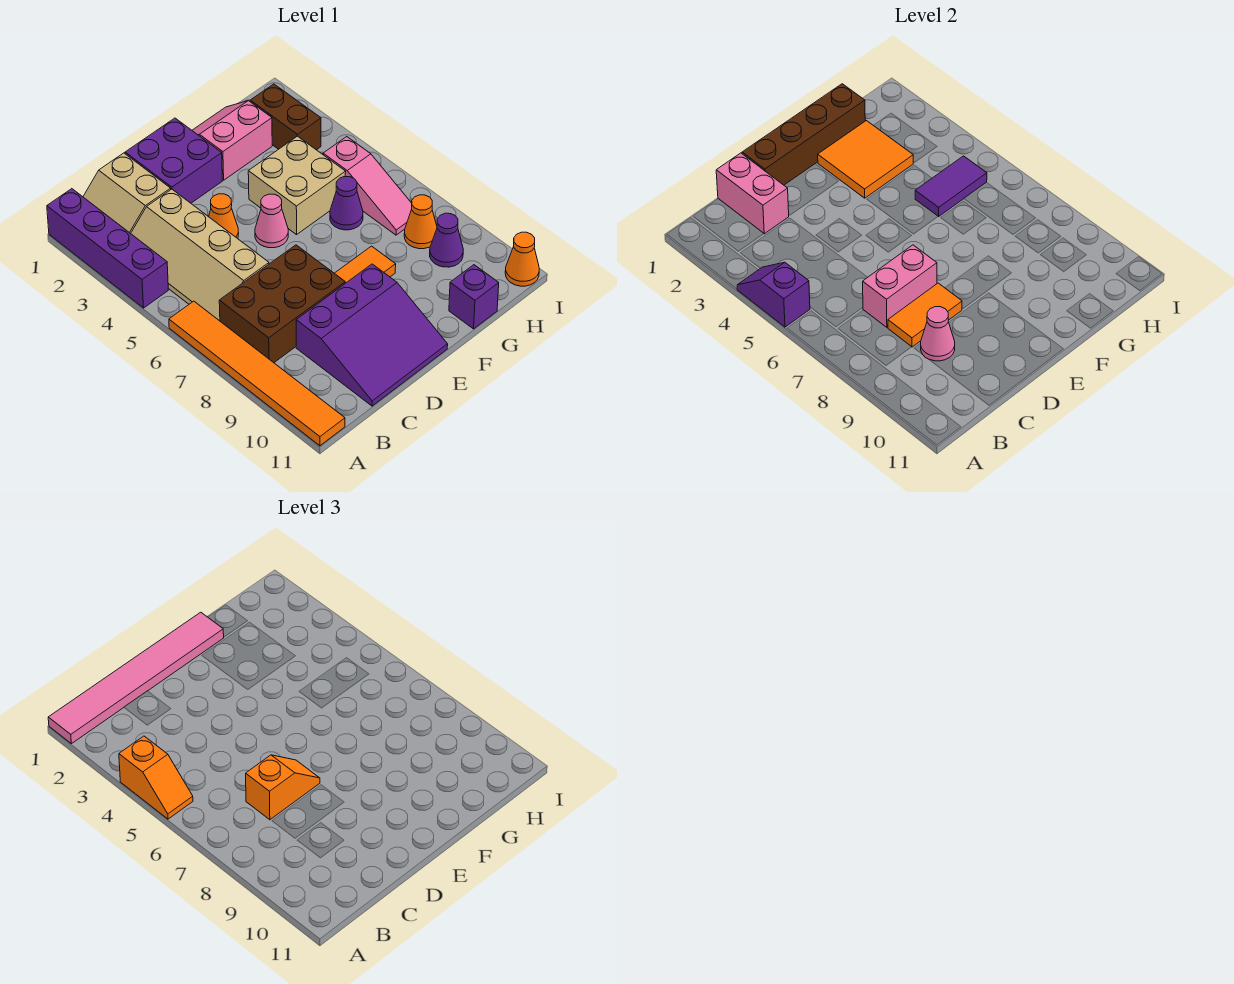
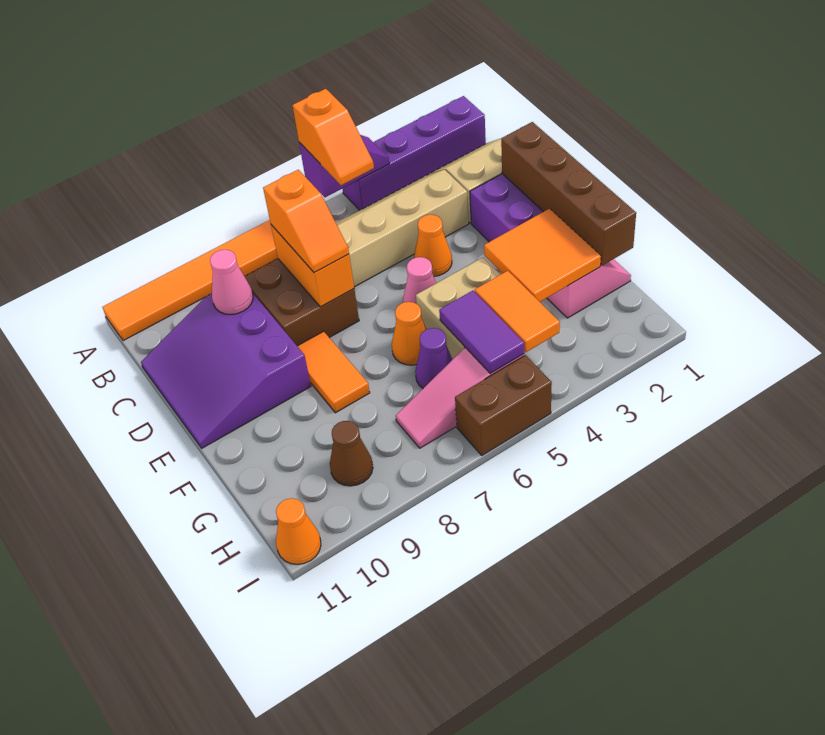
pink 1x6 tile [48,612,224,744] -> none
orange 1x2 slope [119,736,193,819] -> orange 1x2 slope turned to [293,89,374,185]
brown 2x3 brick [219,245,345,363] -> brown 2x2 brick [245,259,359,346]
pink 1x2 brick [716,153,789,234] -> none
pink 1x2 brick [863,245,937,327] -> orange 1x2 brick [271,225,354,307]
orange 1x2 tile [888,283,962,347] -> orange 1x2 tile moved to [475,271,560,352]
purple 1x1 brick [449,265,499,329] -> none
brown 1x2 brick [250,84,321,150] -> brown 1x2 brick moved to [455,355,552,455]
orange 1x1 cone [404,195,437,249] -> orange 1x1 cone moved to [392,302,426,365]
purple 1x1 cone [430,213,463,267] -> brown 1x1 cone [330,421,373,486]

